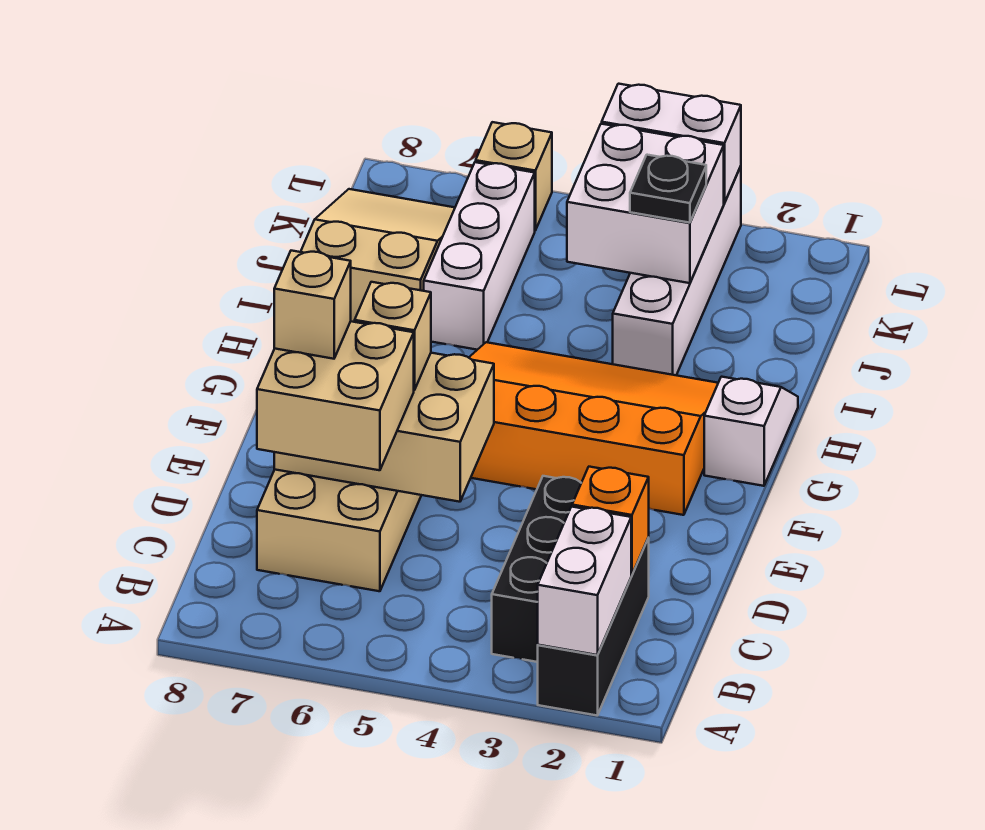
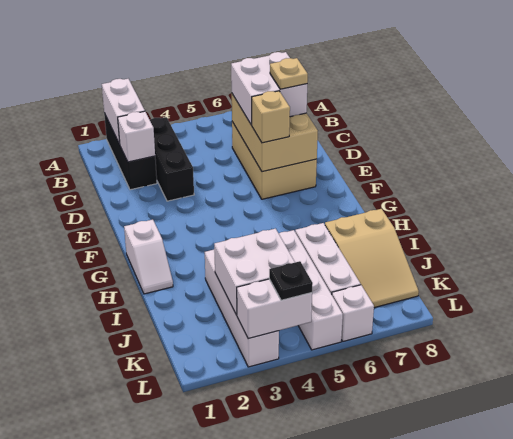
orange 1x1 brick [572,467,649,575] -> white 1x1 brick [118,111,155,162]
tan 2x2 brick [257,321,414,470] -> white 2x2 brick [231,52,307,125]
tan 2x3 brick [274,353,494,502] -> tan 2x3 brick turned to [232,94,318,172]
tan 1x1 brick [274,251,351,359] -> tan 1x1 plate [270,58,308,89]
orange 3x4 slope [469,342,718,515] -> none
none -> white 1x4 brick [279,230,343,350]
black 1x1 plate [630,155,706,223] -> black 1x1 plate moved to [269,261,313,300]
tan 1x1 brick [476,122,552,230] -> white 1x1 brick [332,285,374,341]

